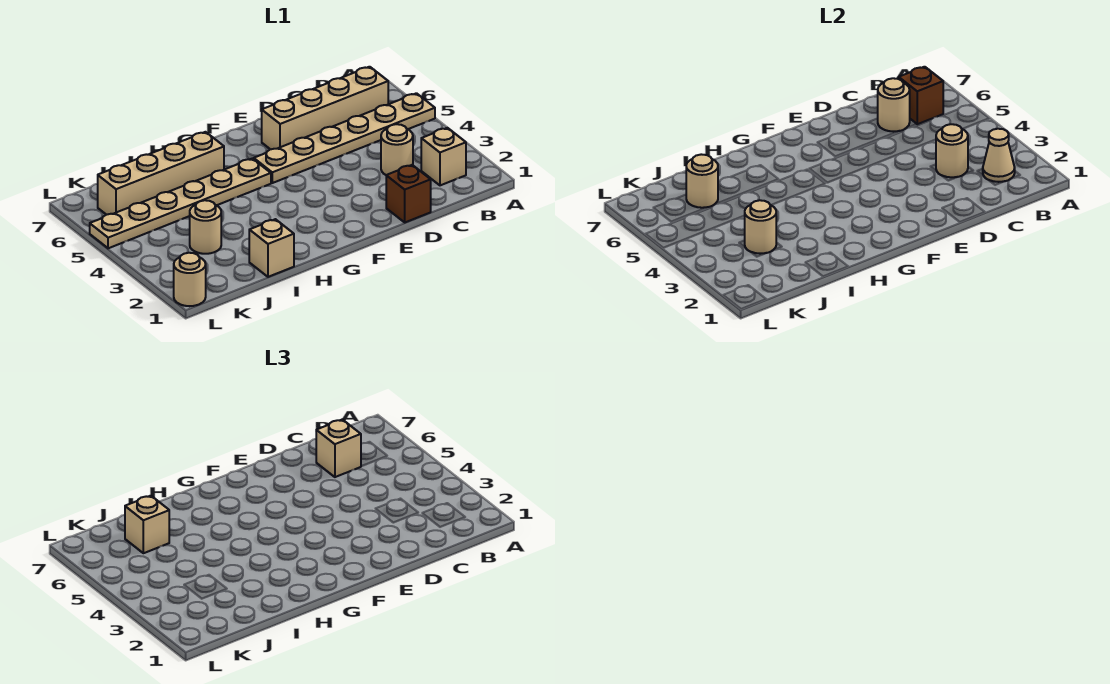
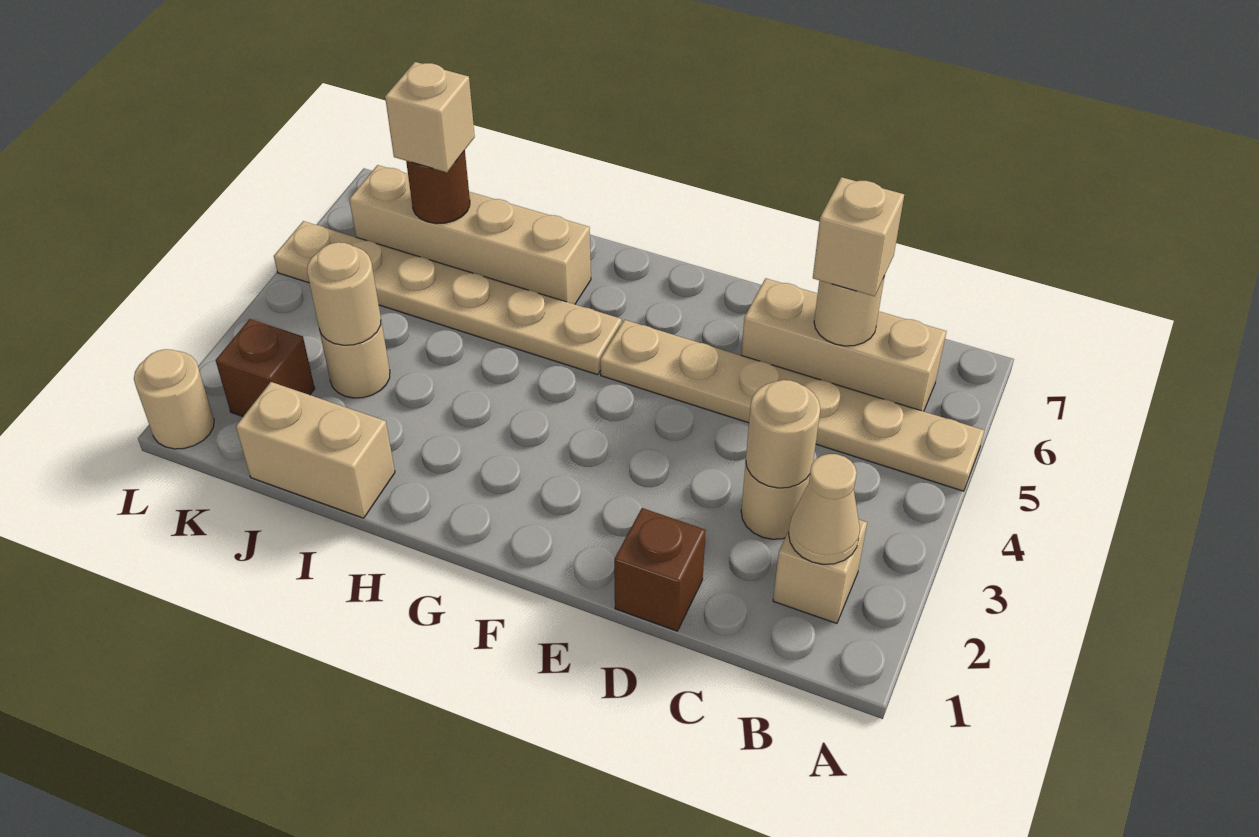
tan 1x4 brick [262,67,388,149] -> tan 1x3 brick [741,278,947,411]
brown 1x1 brick [899,67,943,124] -> brown 1x1 brick moved to [216,319,315,416]
tan 1x1 brick [249,219,294,277] -> tan 1x2 brick [236,382,395,518]
tan 1x1 round brick [686,154,718,208] -> brown 1x1 round brick [406,150,470,224]

